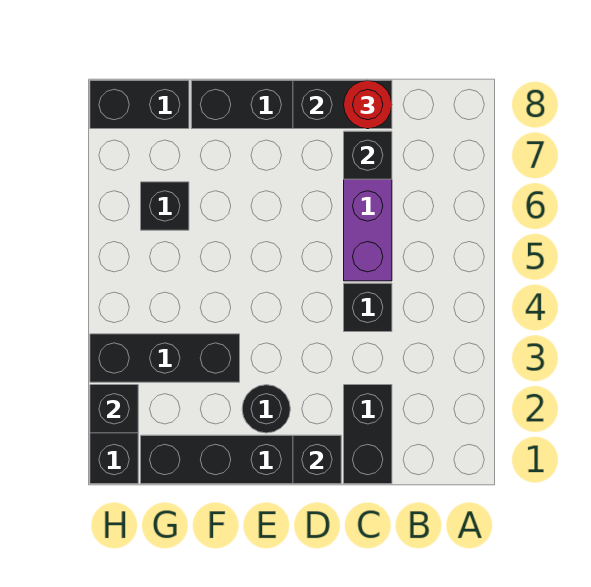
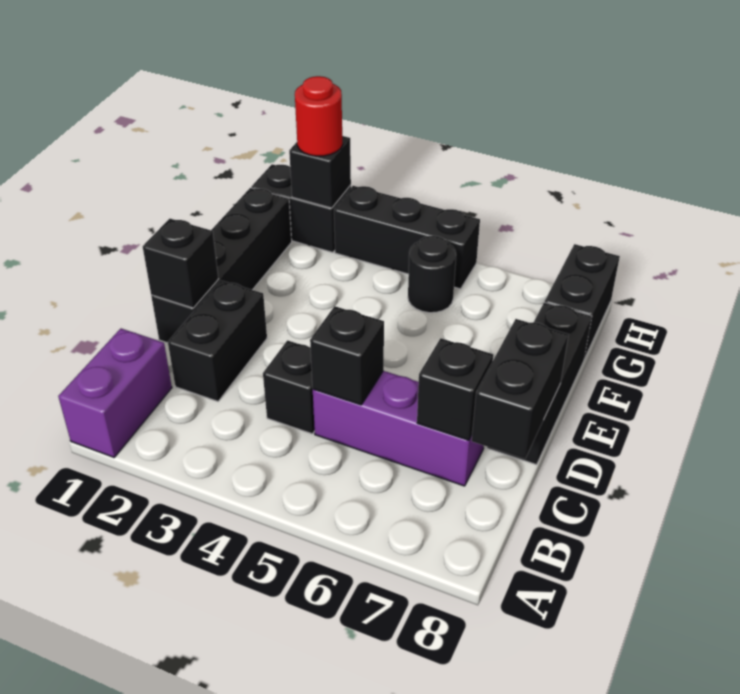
none -> purple 1x2 brick [58,329,172,457]
black 1x2 brick [344,385,392,484] -> black 1x2 brick turned to [168,281,267,401]
red 1x1 round brick [344,80,392,129] -> red 1x1 round brick moved to [295,76,343,156]
black 1x1 round brick [242,385,290,433] -> black 1x1 round brick moved to [408,236,456,313]
black 1x3 brick [90,334,240,382] -> black 1x3 brick turned to [334,186,480,289]
black 1x1 brick [141,182,189,230] -> black 1x1 brick moved to [310,306,384,405]

